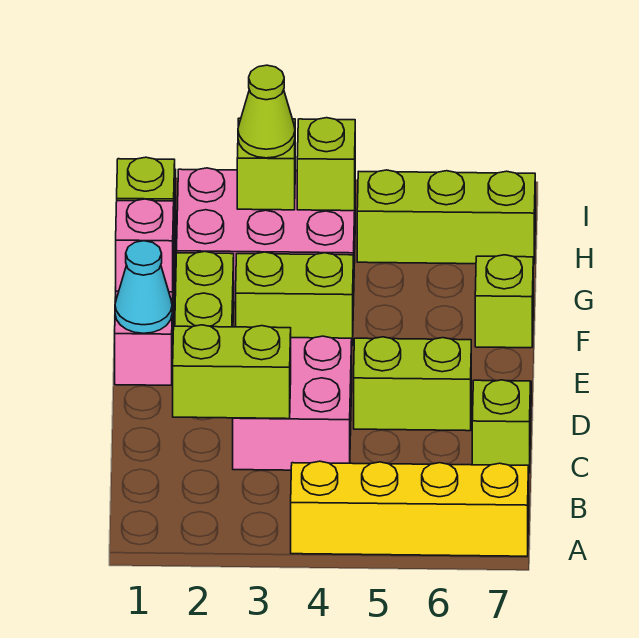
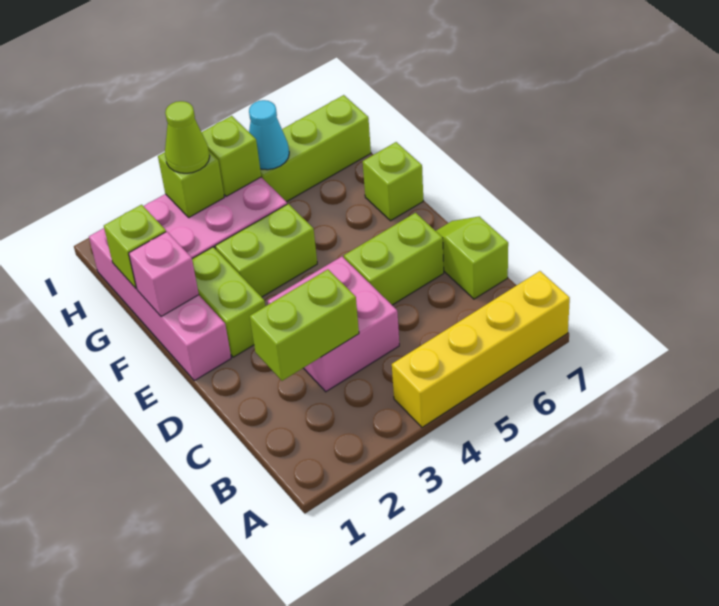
cyan 1x1 cone [115,241,172,333] -> cyan 1x1 cone moved to [249,100,289,170]

